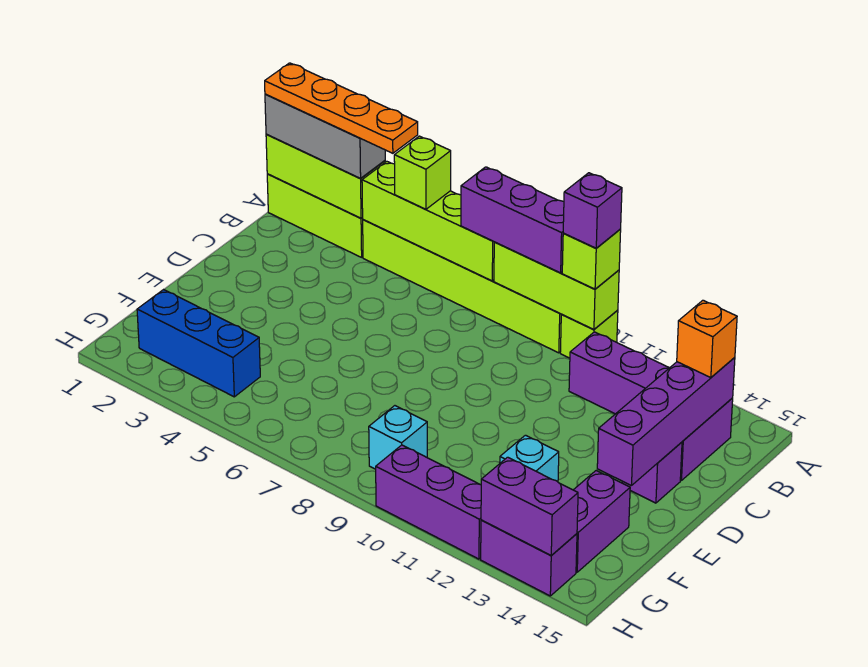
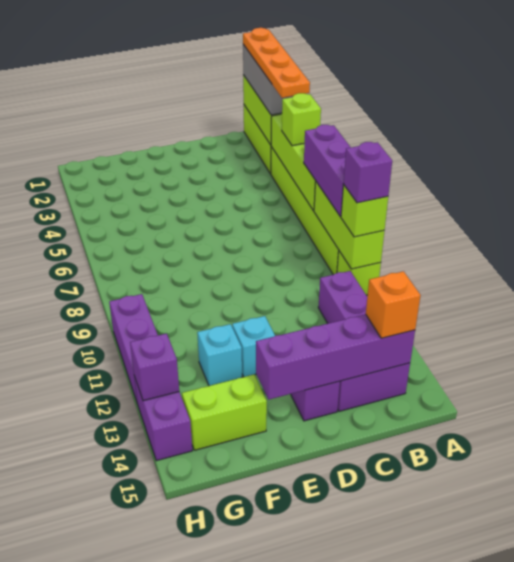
purple 1x2 brick [574,471,630,572] -> lime 1x2 brick [182,375,267,450]
blue 1x3 brick [137,289,260,397] -> none
cyan 1x1 brick [369,406,427,469] -> cyan 1x1 brick moved to [232,316,275,377]
purple 1x2 brick [481,457,578,555] -> purple 1x1 brick [130,334,179,401]

